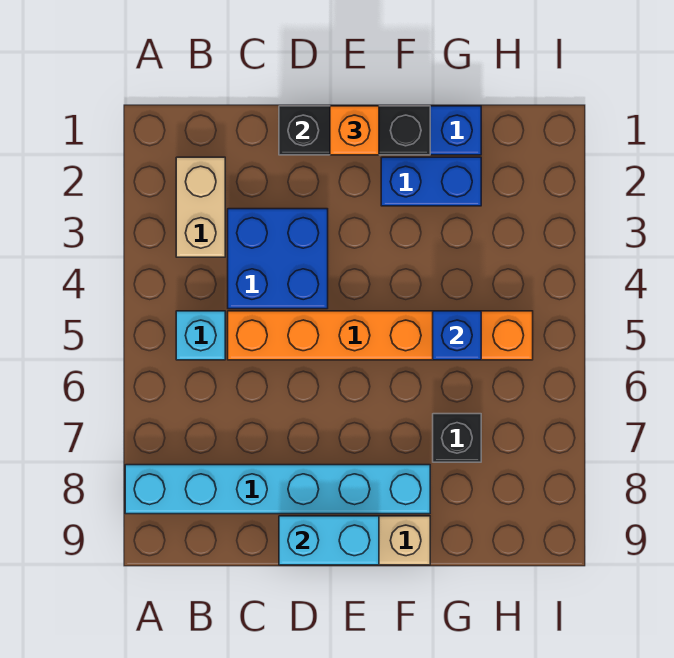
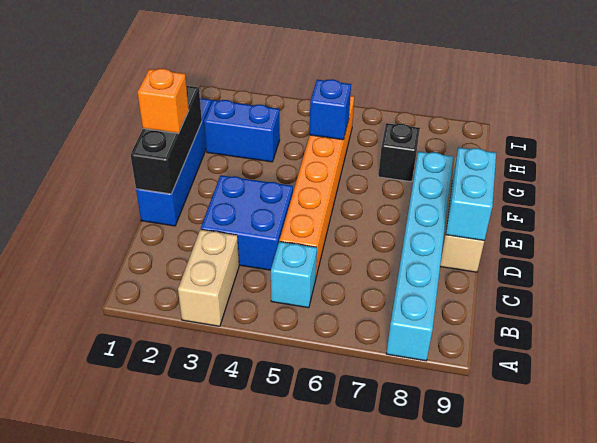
tan 1x2 brick [176,157,225,257] -> tan 1x2 brick turned to [178,229,239,326]
blue 1x2 brick [381,157,481,206] -> blue 1x2 brick turned to [204,100,280,162]

